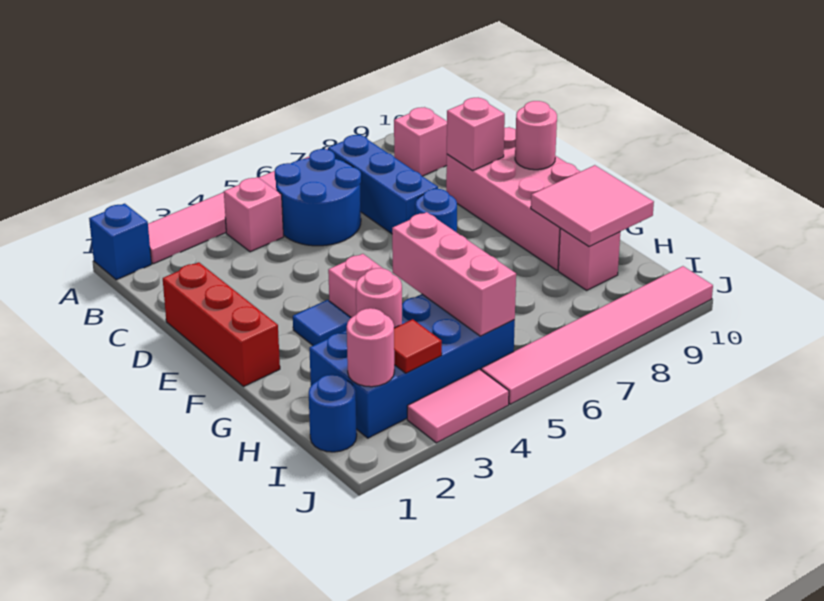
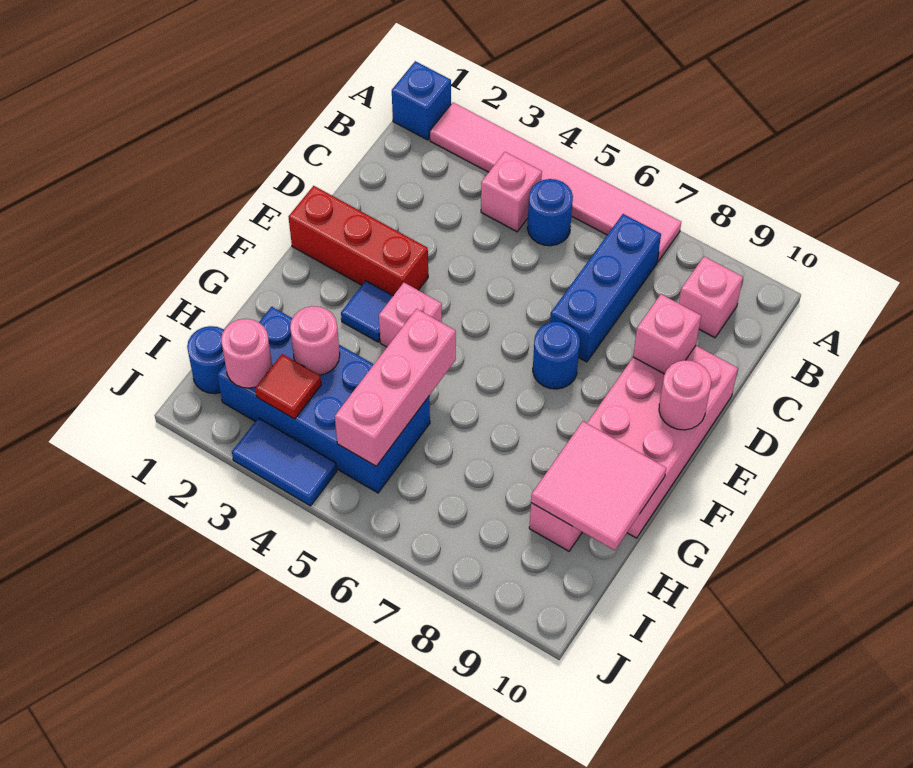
blue 2x2 round brick [275,149,361,246] -> blue 1x1 round brick [527,179,573,246]
red 1x3 brick [163,262,280,386] -> red 1x3 brick turned to [289,186,428,296]
pink 1x2 tile [407,369,509,443] -> blue 1x2 tile [232,418,337,506]
pink 1x6 tile [481,266,713,404] -> none

